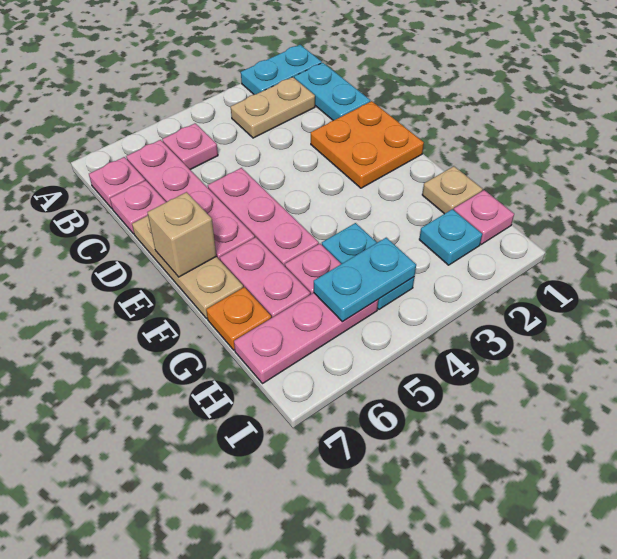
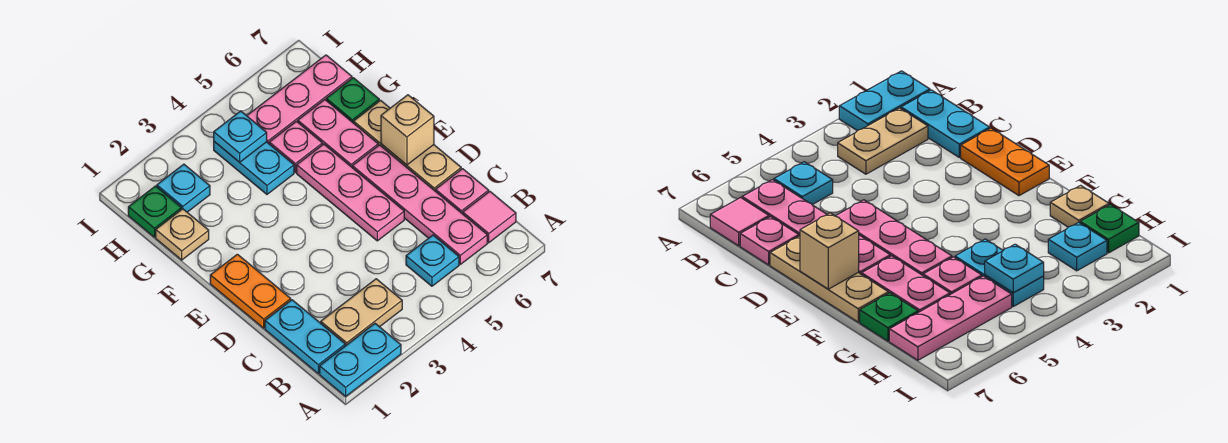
pink 1x1 plate [162,123,218,170] -> cyan 1x1 plate [406,235,459,286]
pink 1x1 plate [89,157,145,208] -> pink 1x1 tile [463,192,516,243]
orange 2x2 plate [311,101,424,188] -> orange 1x2 plate [210,254,291,328]
orange 1x1 plate [206,287,271,350] -> green 1x1 plate [326,78,379,123]
pink 1x1 plate [454,190,514,244] -> green 1x1 plate [128,186,181,237]
cyan 1x2 plate [314,238,416,322] -> cyan 1x1 plate [214,111,267,162]

